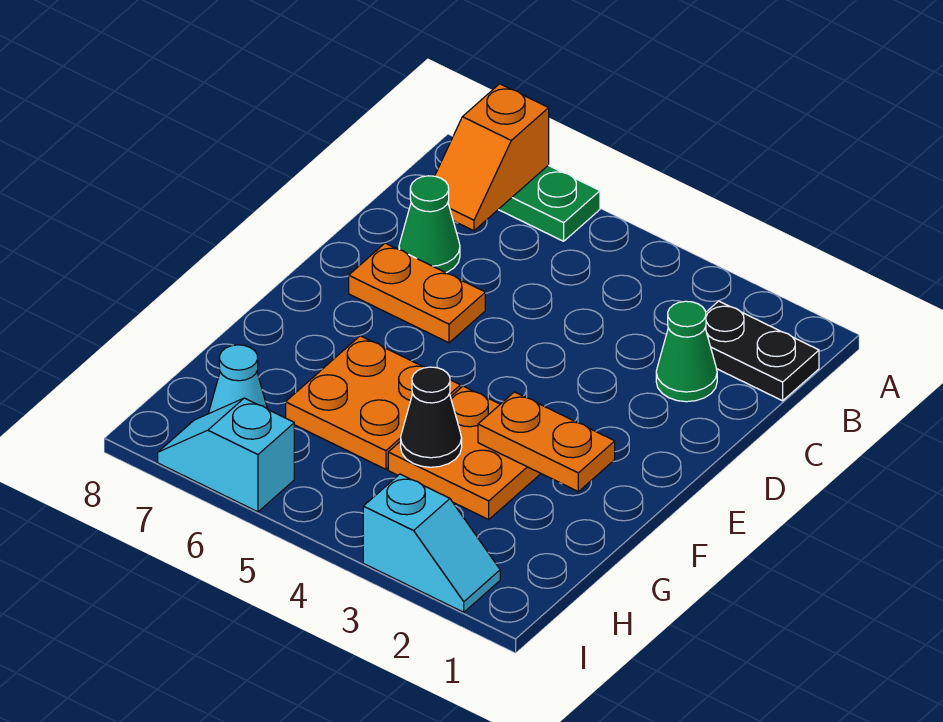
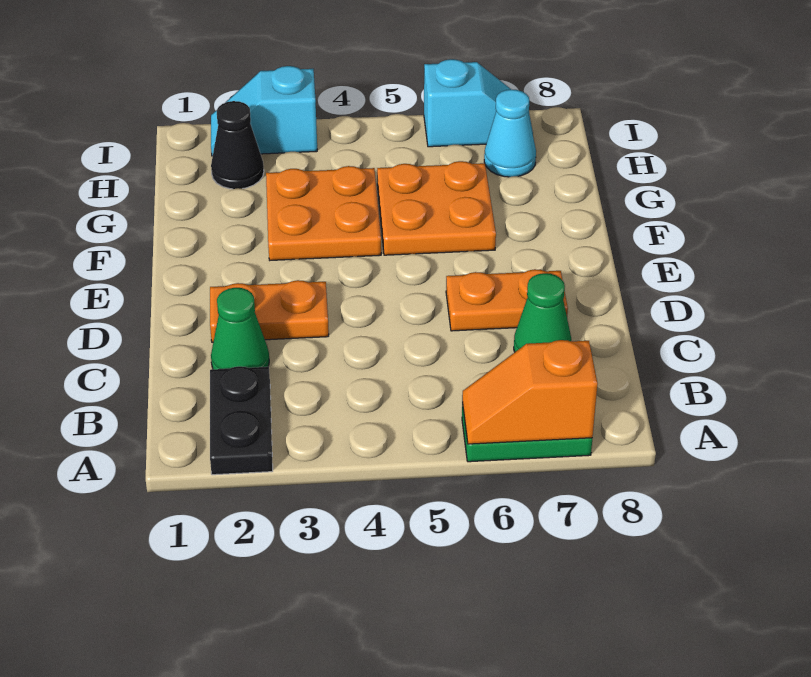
orange 1x2 slope [435,84,549,231] -> orange 1x2 slope turned to [462,340,597,444]
black 1x2 plate [705,301,819,401] -> black 1x2 plate turned to [210,366,273,475]
orange 1x2 plate [478,392,615,491] -> orange 1x2 plate moved to [210,280,329,342]
black 1x1 cone [401,367,462,467] -> black 1x1 cone moved to [211,101,264,189]

